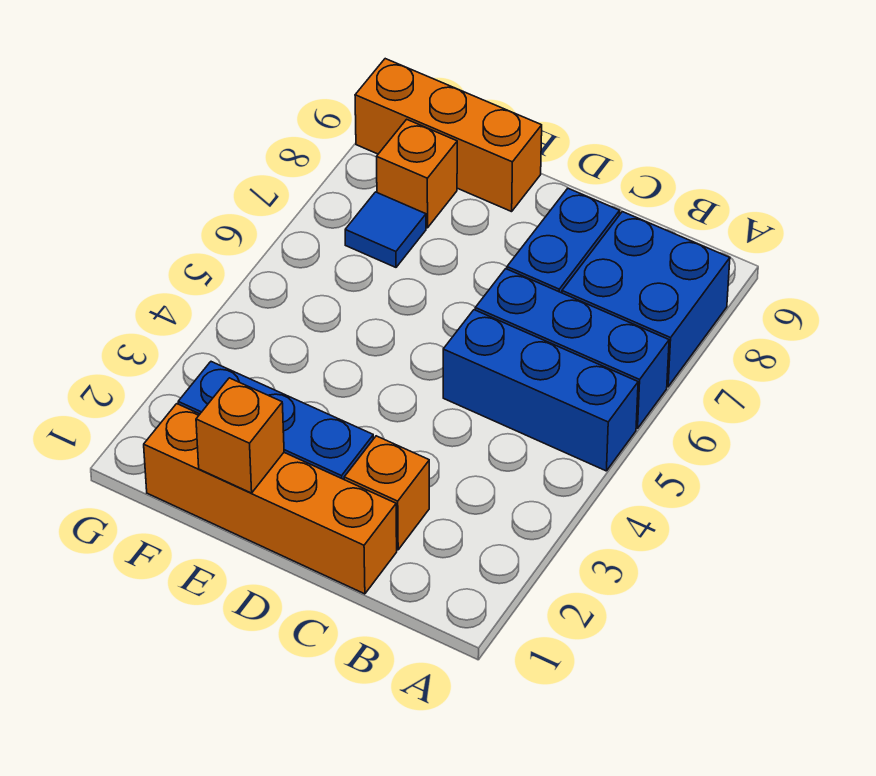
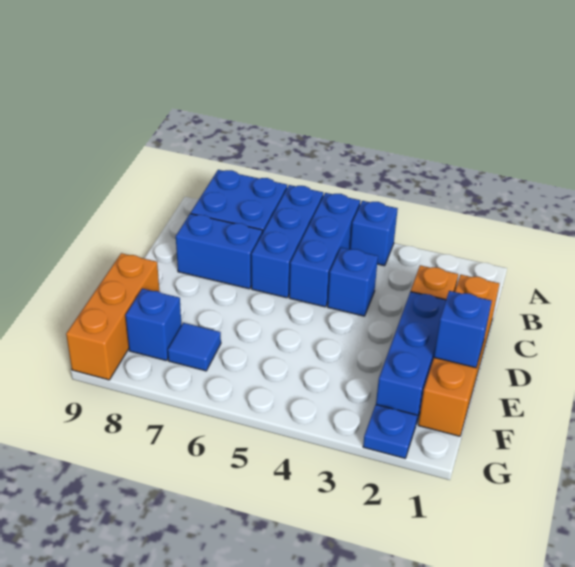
none -> blue 1x1 brick [350,201,398,266]
none -> blue 1x1 brick [328,248,378,316]
orange 1x1 brick [196,378,284,493] -> blue 1x1 brick [434,291,492,368]
orange 1x1 brick [377,119,457,228] -> blue 1x1 brick [125,289,182,361]
none -> blue 1x1 plate [363,405,417,458]

